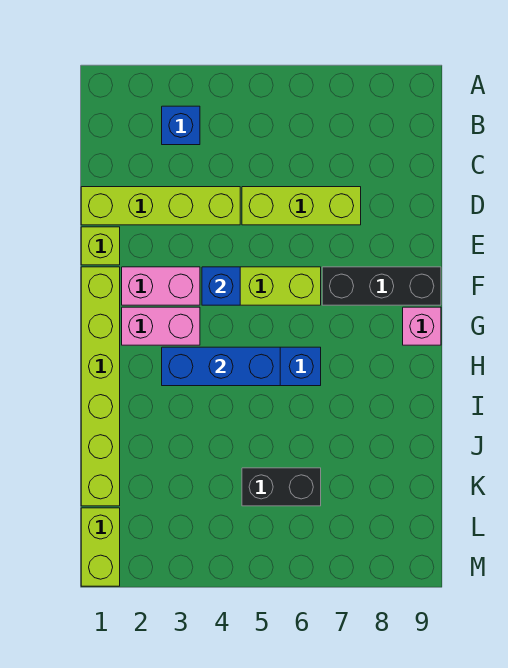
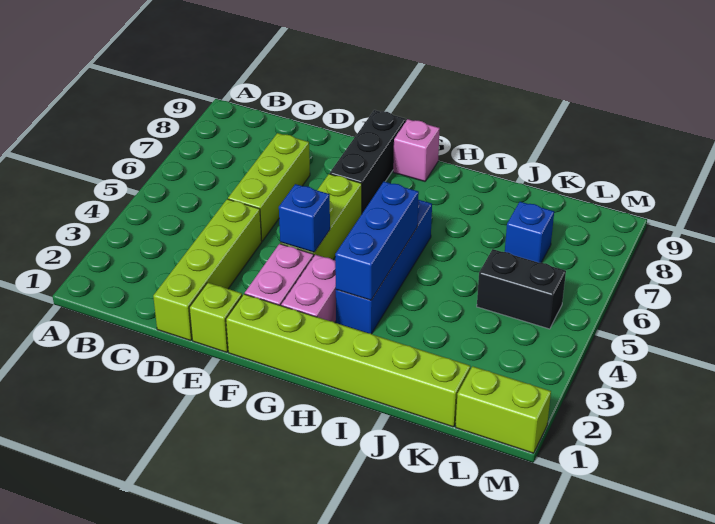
blue 1x1 brick [162,106,200,145] -> blue 1x1 brick moved to [505,202,554,263]
black 1x2 brick [242,468,321,506] -> black 1x2 brick turned to [477,249,566,329]

